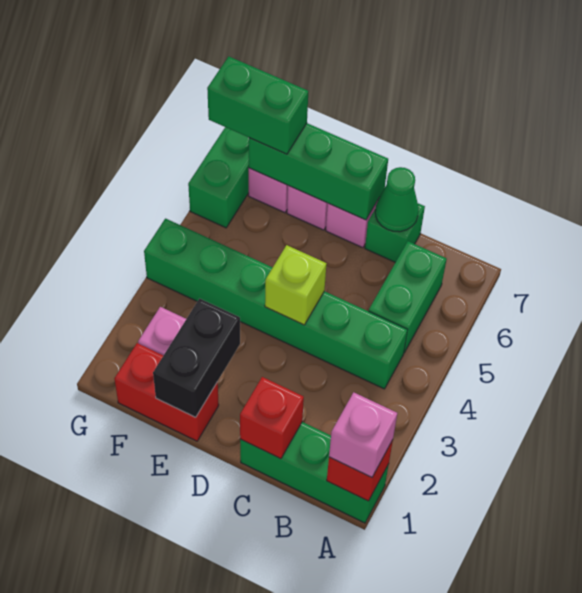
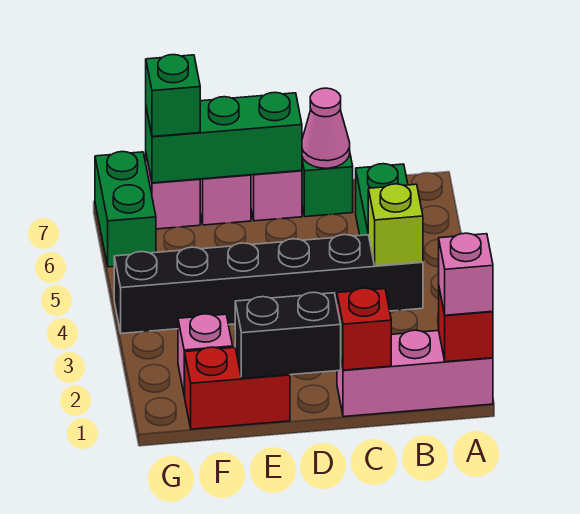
green 1x3 brick [240,422,389,523] -> pink 1x3 brick [337,330,493,417]
green 1x6 brick [144,219,408,389] -> black 1x6 brick [114,235,423,334]
green 1x1 cone [375,167,419,232] -> pink 1x1 cone [302,88,350,168]
lime 1x1 brick [265,245,327,325] -> lime 1x1 brick moved to [368,184,423,266]
black 1x2 brick [153,299,240,417] -> black 1x2 brick turned to [235,292,341,379]
green 1x2 brick [207,56,308,154] -> green 1x1 brick [146,55,200,137]

